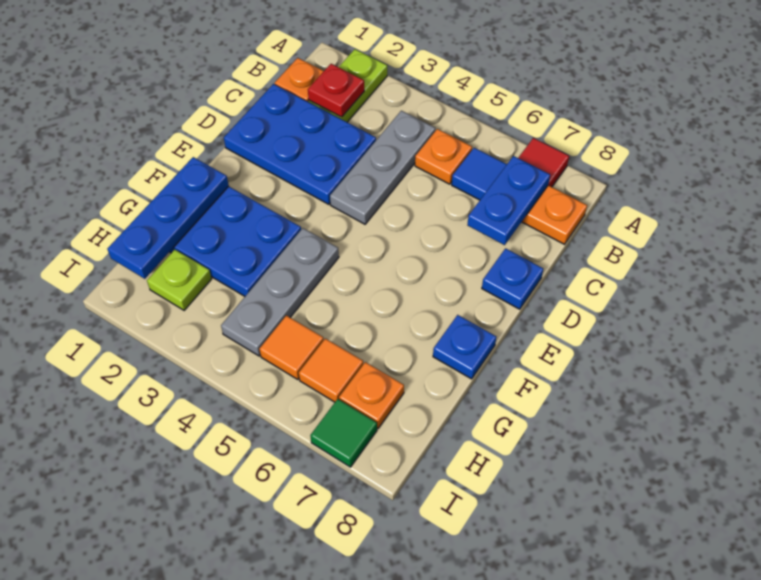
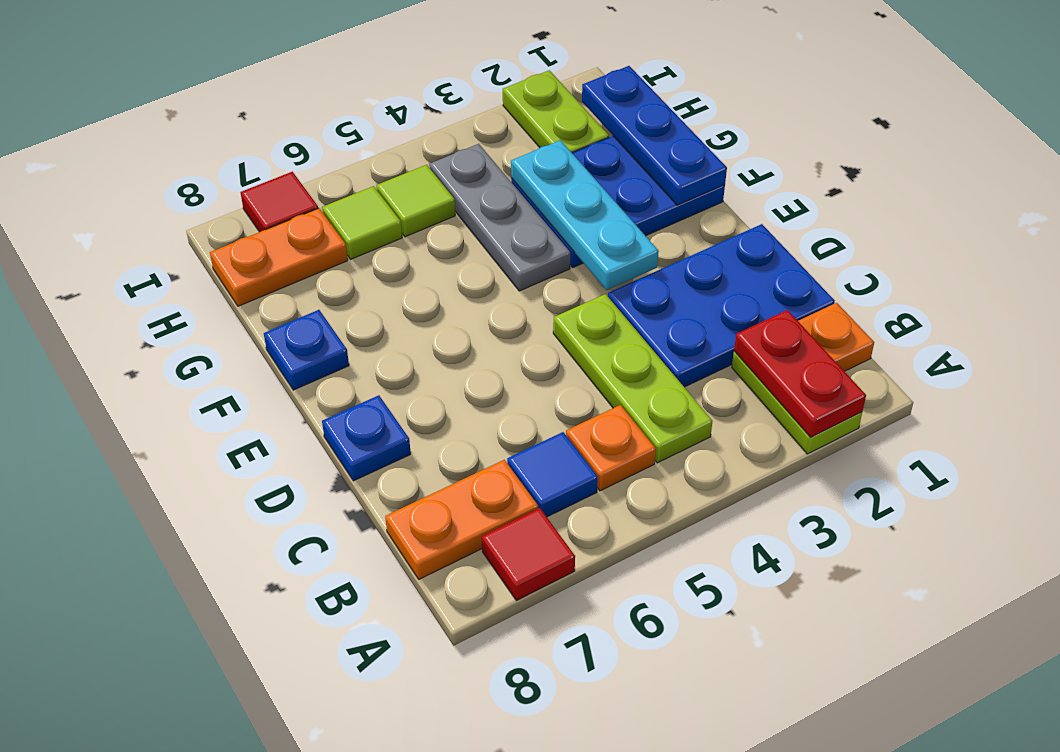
red 1x1 plate [308,64,364,117] -> red 1x2 plate [734,310,866,437]
grey 1x3 plate [330,111,435,224] -> lime 1x3 plate [553,294,712,463]
blue 1x2 plate [467,156,550,245] -> none
none -> cyan 1x3 plate [511,140,659,290]
lime 1x1 plate [147,250,211,310] -> lime 1x2 plate [503,70,609,153]
orange 1x1 tile [259,315,324,380] -> lime 1x1 tile [376,165,455,237]
orange 1x1 tile [299,338,363,402] -> lime 1x1 tile [322,186,402,259]
orange 1x1 plate [339,362,404,428] -> orange 1x2 plate [210,208,348,306]
green 1x1 tile [310,399,377,467] -> red 1x1 tile [241,172,318,232]

